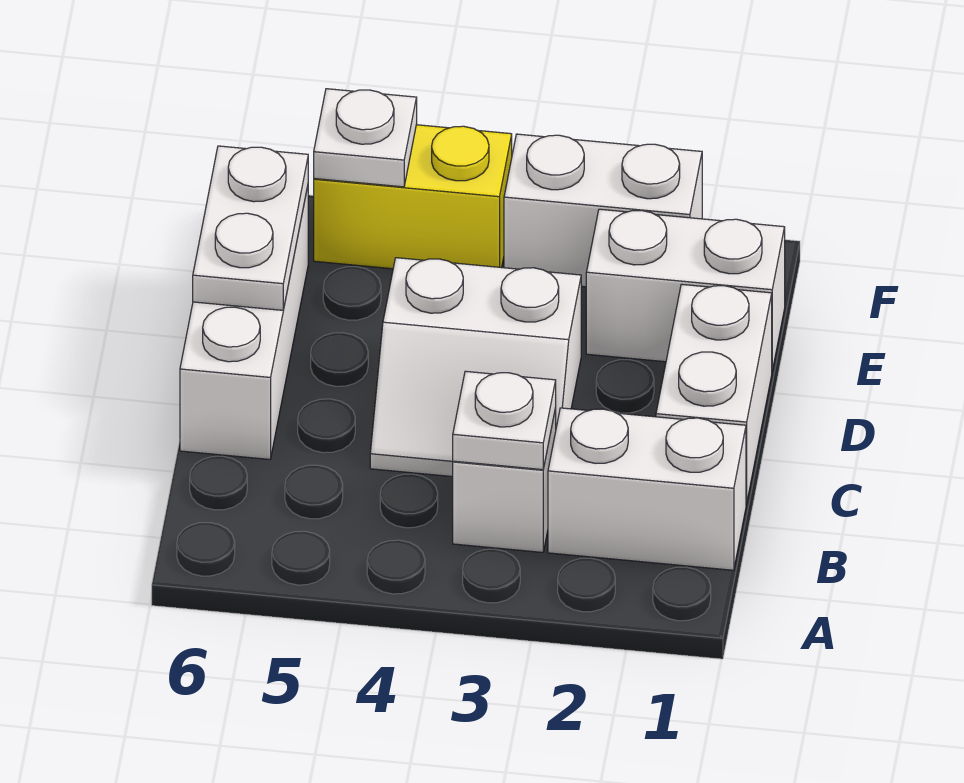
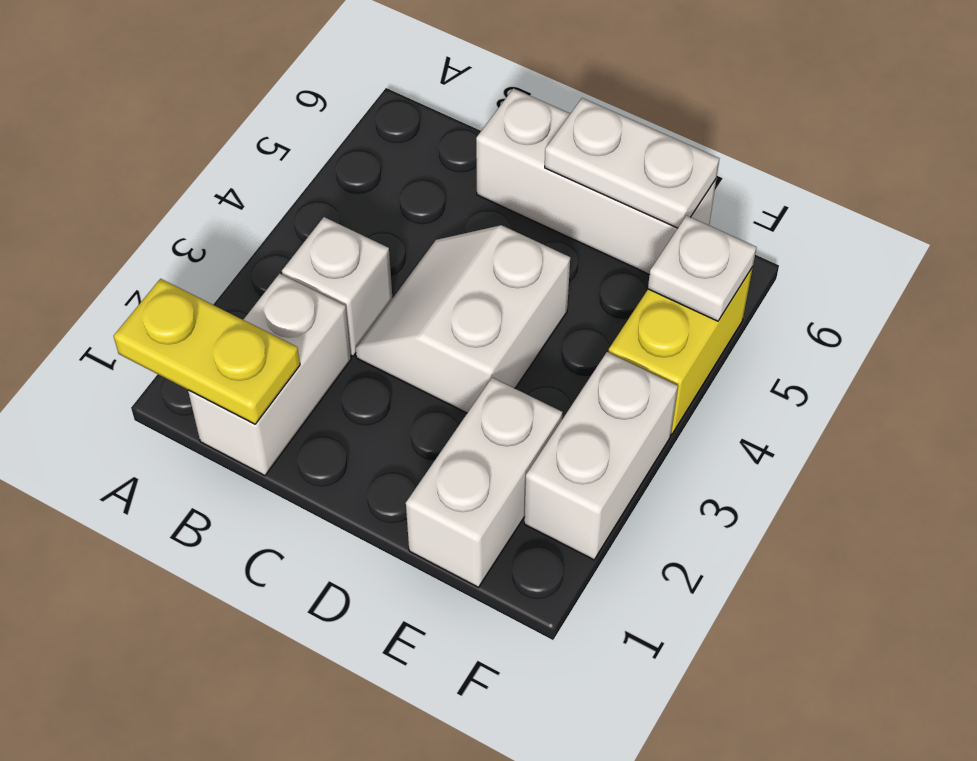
none -> yellow 1x2 plate [114,279,300,424]
white 1x1 plate [453,371,556,470] -> none
white 1x2 brick [656,284,772,504] -> none

